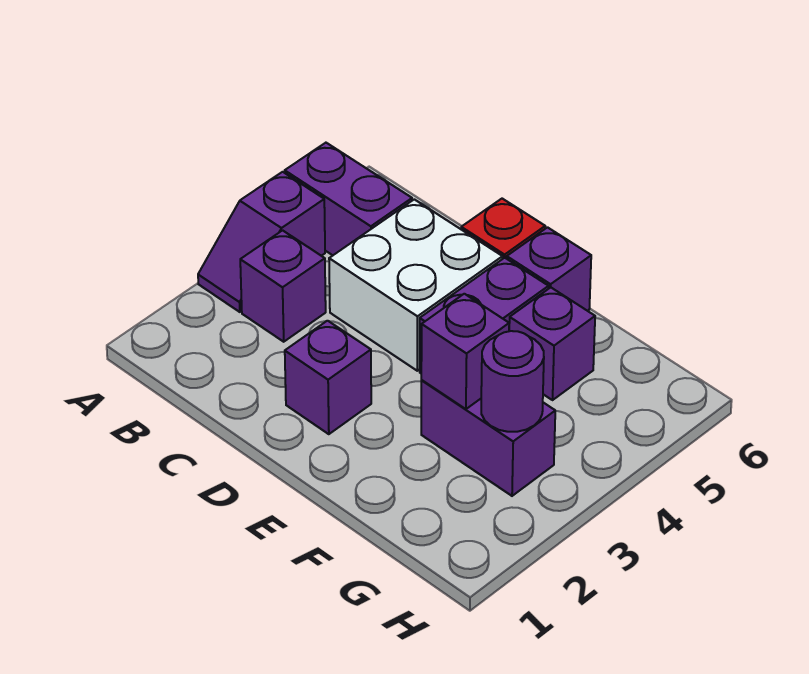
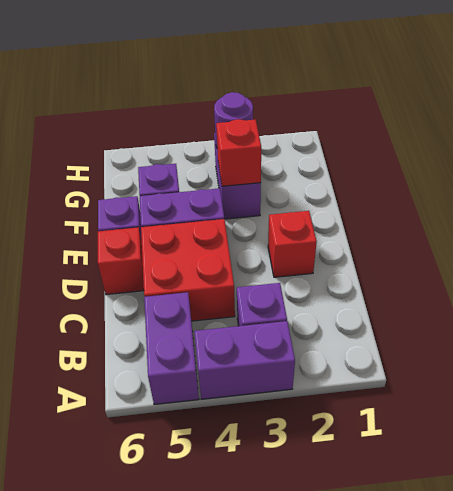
purple 1x2 slope [198,172,325,312] -> purple 1x2 brick [194,321,295,399]
white 2x2 brick [329,199,503,371] -> red 2x2 brick [141,219,235,321]
purple 1x1 brick [285,321,371,434] -> red 1x1 brick [268,211,317,277]
purple 1x1 brick [421,294,509,409] -> red 1x1 brick [216,119,261,186]

